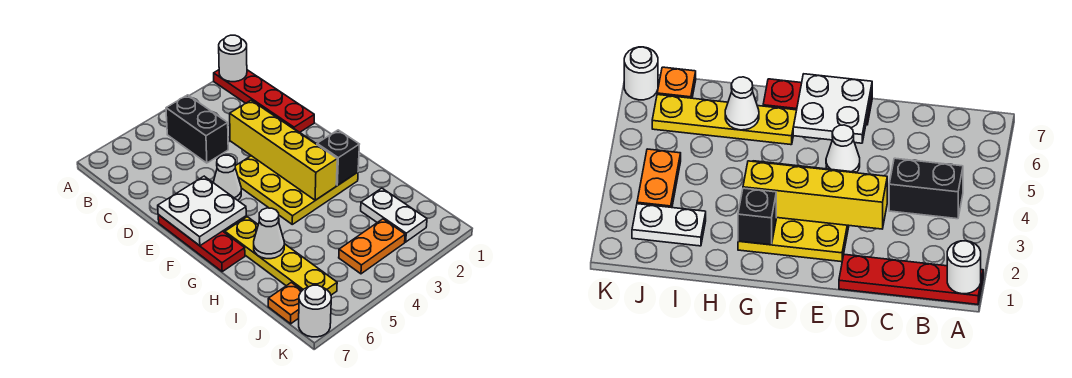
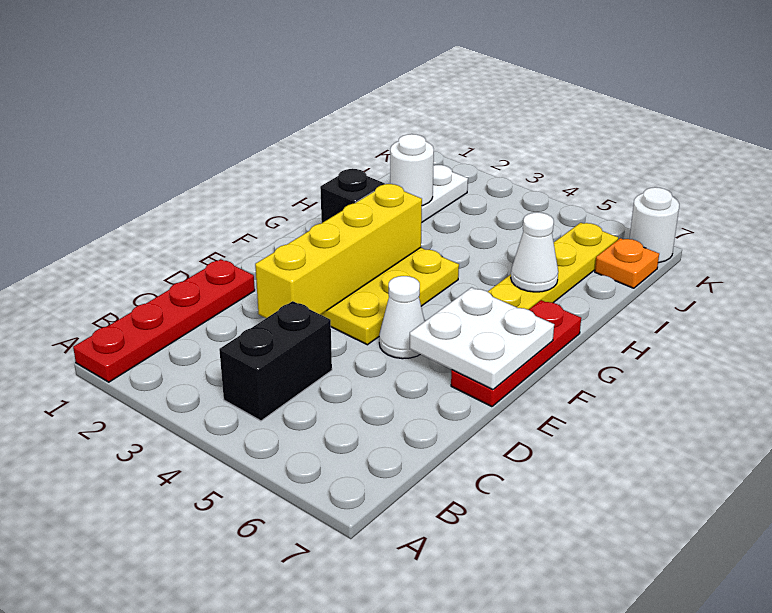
white 1x1 round brick [219,35,247,82] -> white 1x1 round brick moved to [390,134,434,206]
orange 1x2 plate [339,219,405,274] -> none

